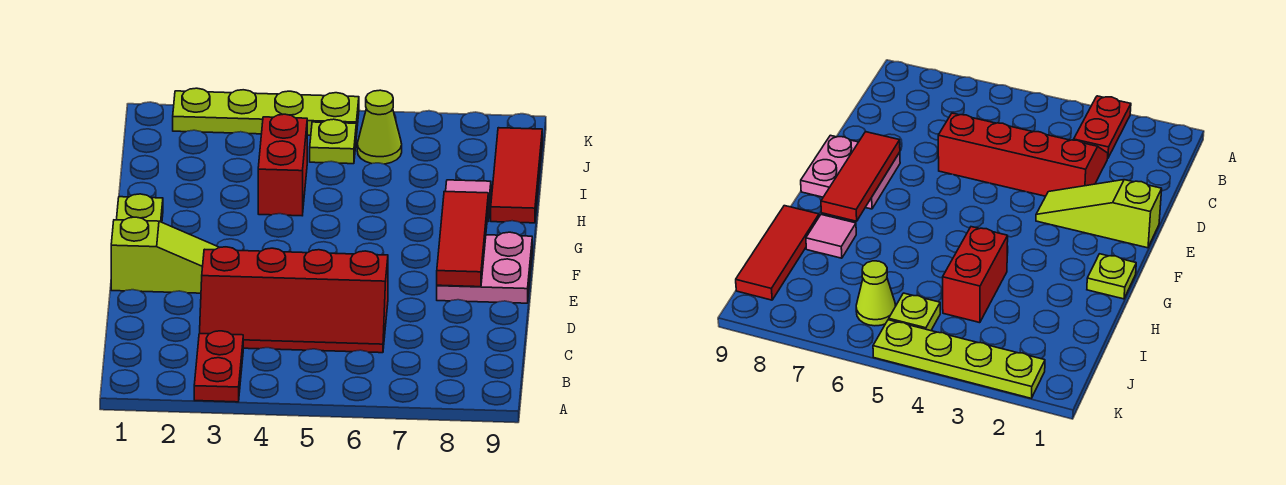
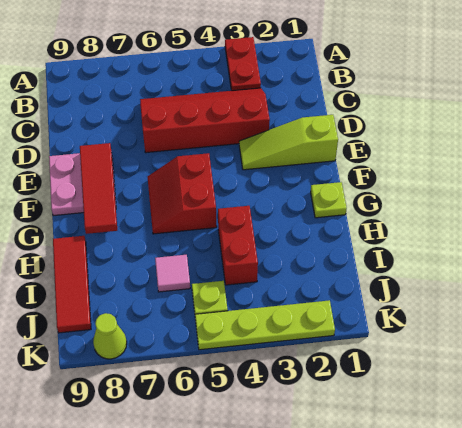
none -> red 2x2 slope [148,153,217,234]
pink 1x1 tile [446,180,491,222] -> pink 1x1 tile moved to [155,255,190,292]
lime 1x1 cone [357,90,402,164] -> lime 1x1 cone moved to [93,313,127,359]

